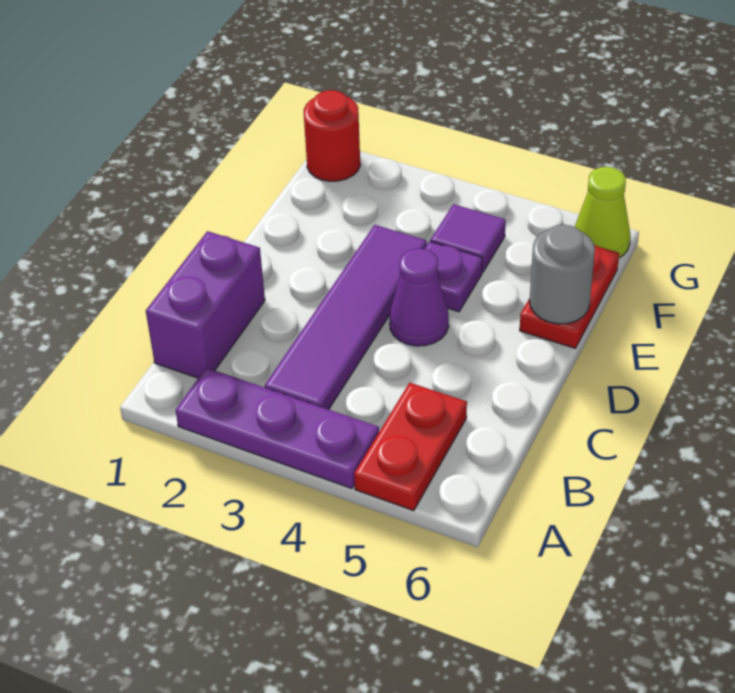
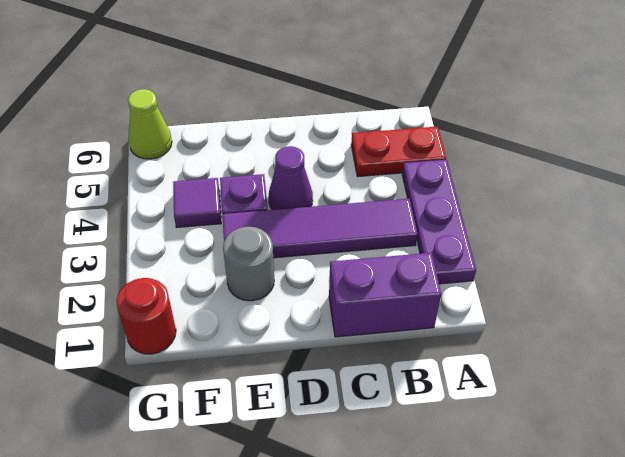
red 1x2 plate [520,245,619,348] -> none
grey 1x1 round brick [530,225,595,324] -> grey 1x1 round brick moved to [223,227,274,301]

